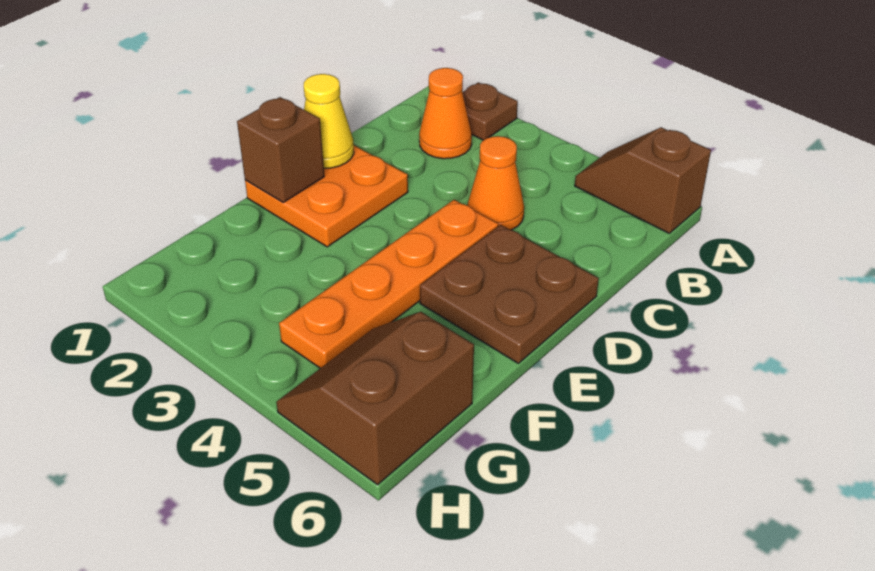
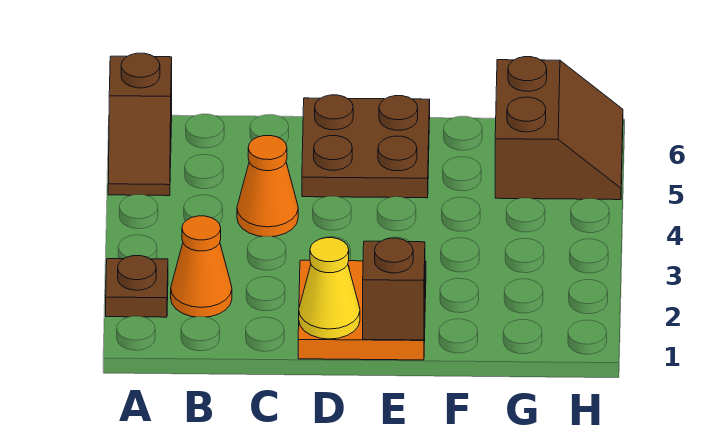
orange 1x4 plate [279,200,498,368] -> none
brown 2x2 slope [276,312,474,485] -> brown 2x2 slope turned to [495,57,623,200]

